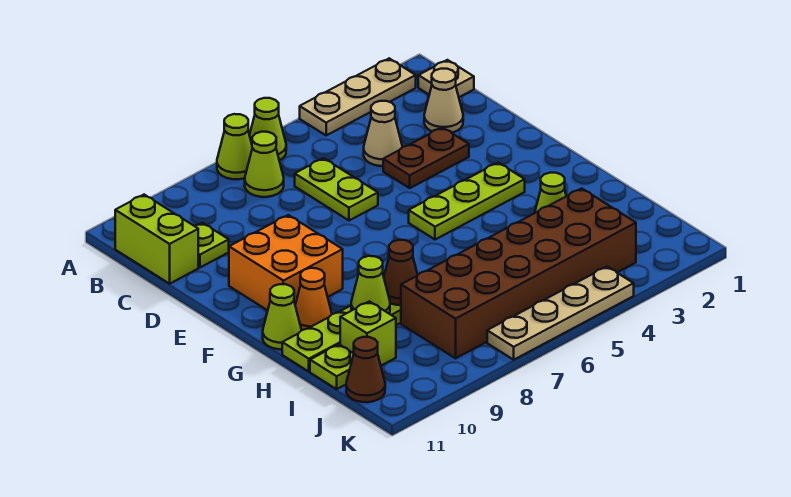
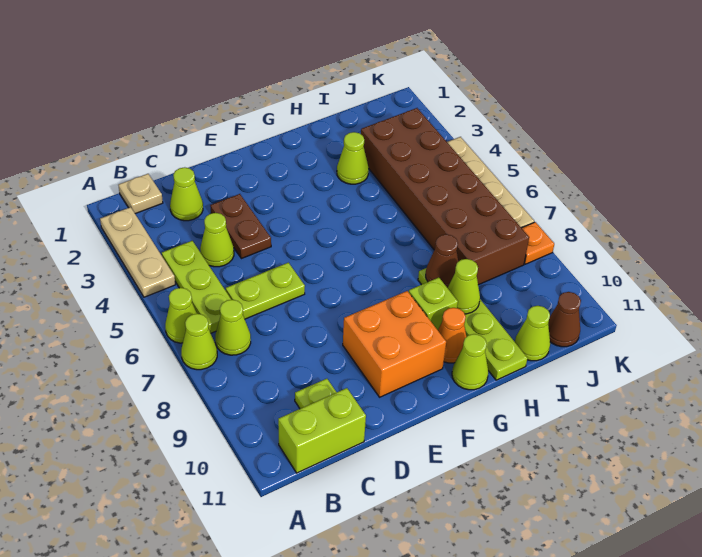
tan 1x1 cone [424,69,463,133] -> lime 1x1 cone [170,167,203,221]
tan 1x1 cone [364,101,402,166] -> lime 1x1 cone [200,213,234,267]
lime 1x3 plate [409,163,525,240] -> lime 1x3 plate moved to [162,241,231,333]
lime 1x1 brick [340,301,396,366] -> lime 1x1 brick moved to [409,277,458,330]
lime 1x1 plate [310,345,354,389] -> lime 1x1 cone [515,306,550,361]
none -> orange 1x1 plate [522,222,554,264]

